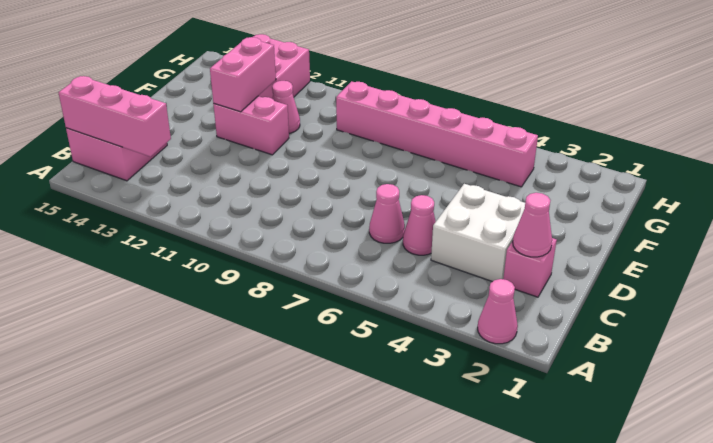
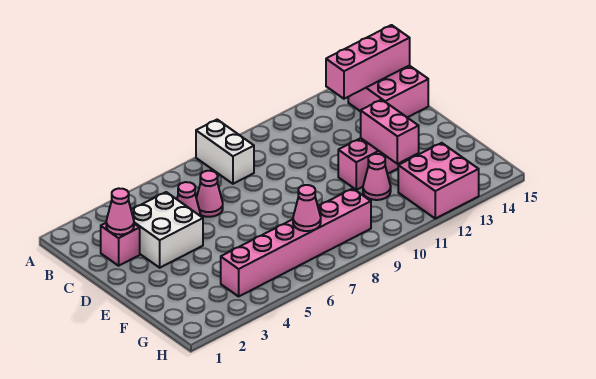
pink 1x1 cone [478,279,518,344] -> pink 1x1 cone moved to [293,185,321,231]
none -> white 1x2 brick [196,120,254,184]

